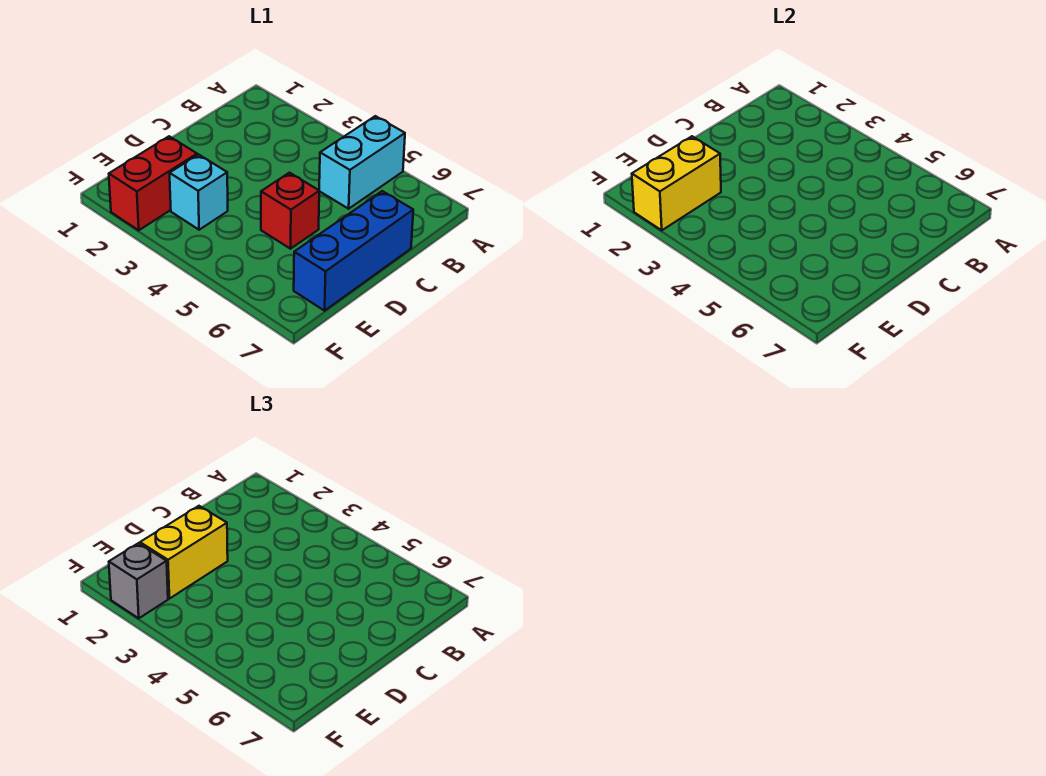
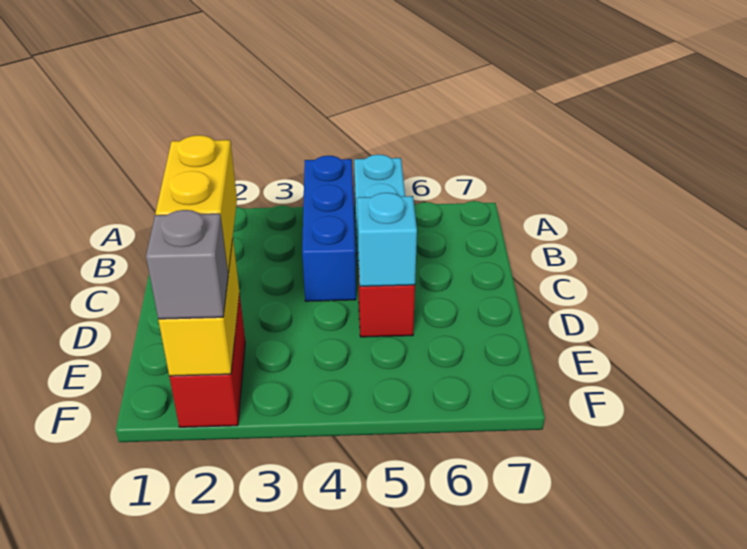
blue 1x3 brick [294,191,413,311] -> blue 1x3 brick moved to [302,156,356,301]
cyan 1x1 brick [170,155,228,230] -> cyan 1x1 brick moved to [357,193,417,286]

